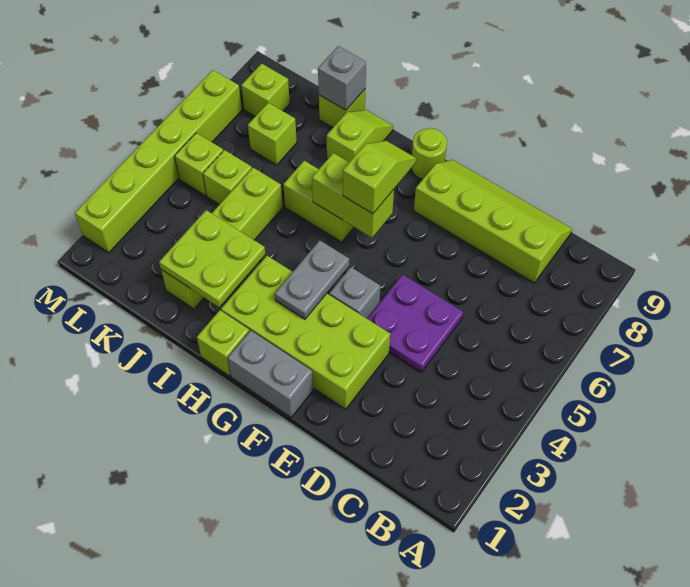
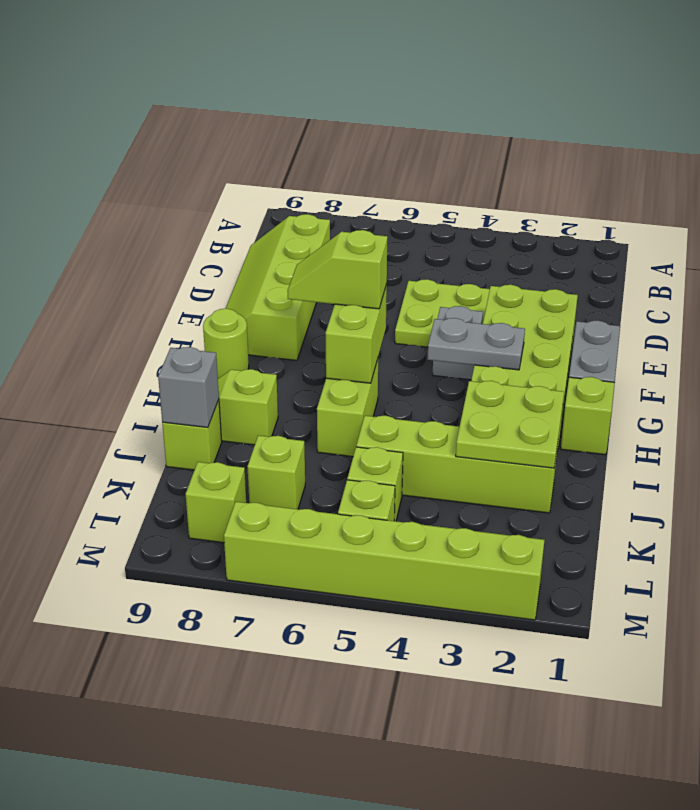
purple 2x2 plate [367,275,463,372] -> lime 2x2 plate [395,279,490,347]

